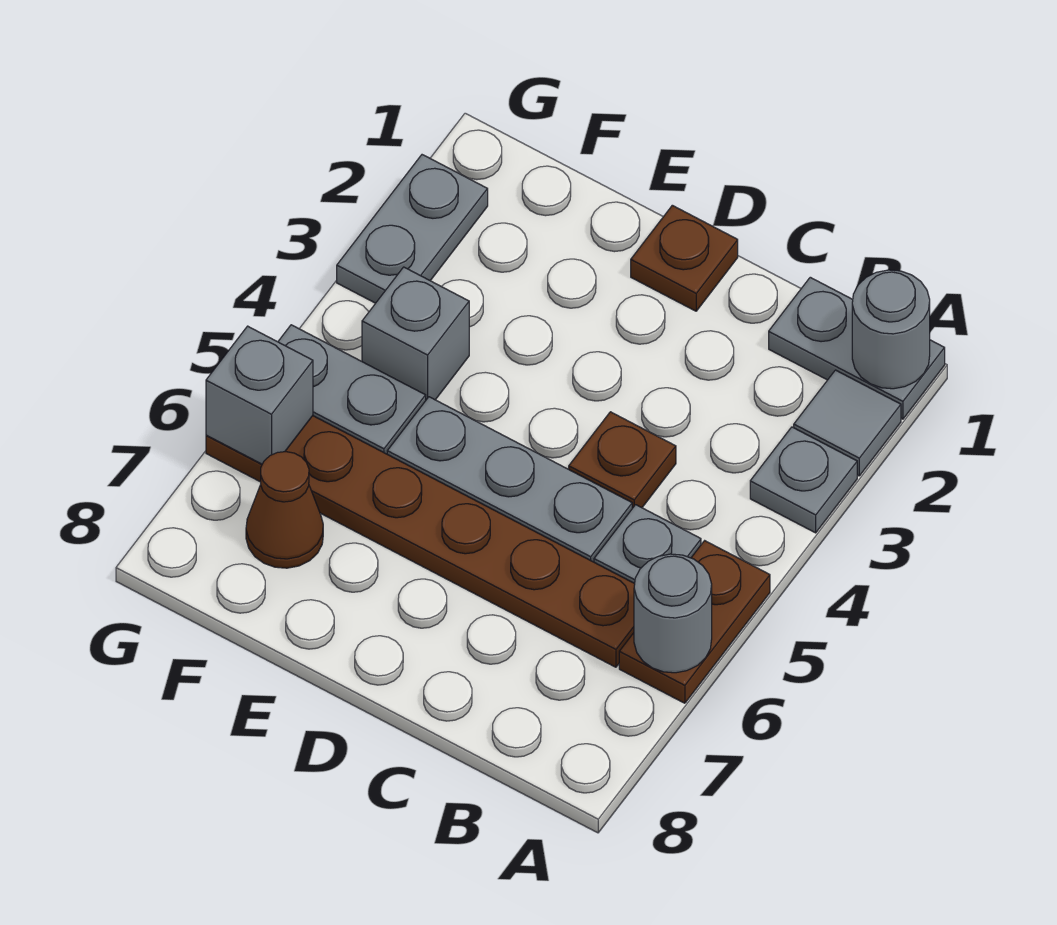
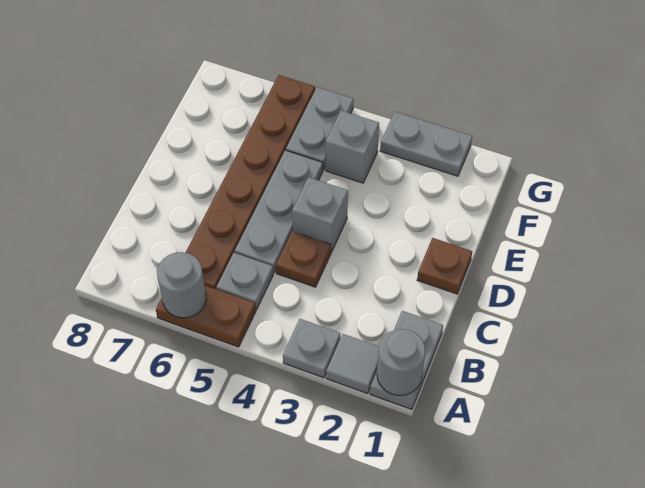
brown 1x1 cone [246,452,323,568] -> none
grey 1x1 brick [206,326,313,464] -> grey 1x1 brick moved to [292,177,348,251]

